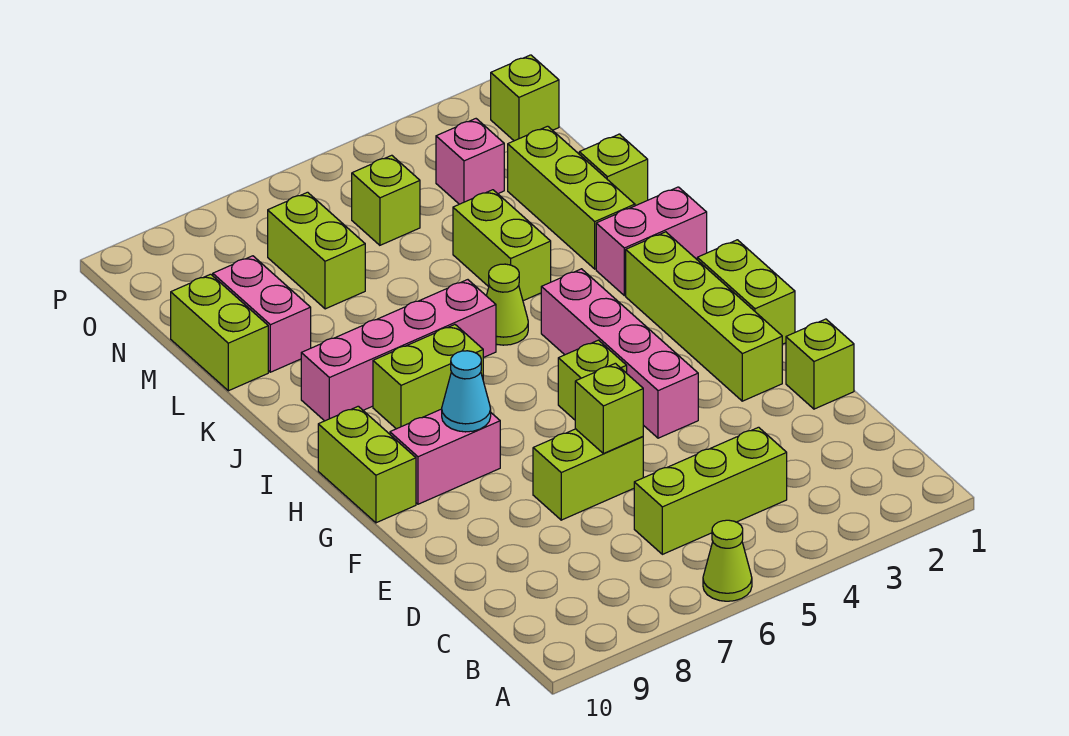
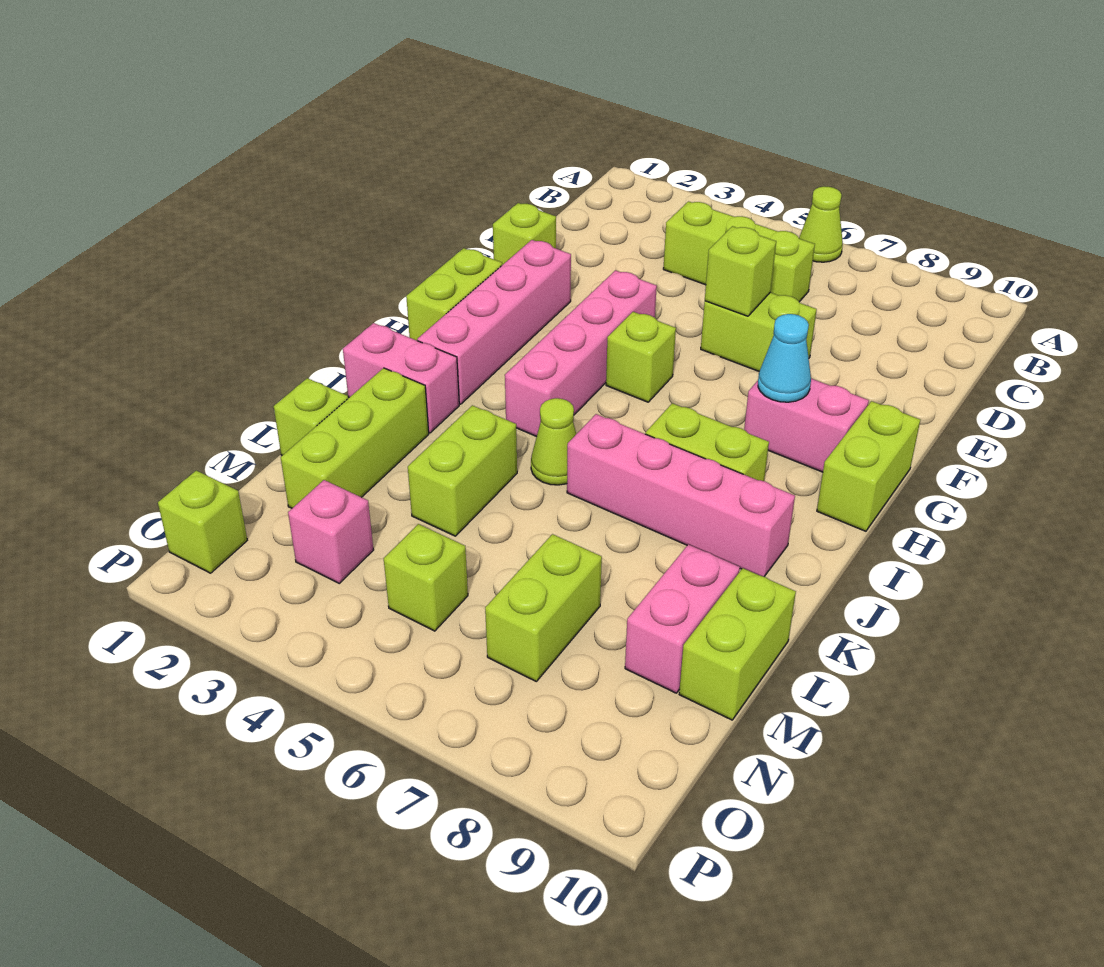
lime 1x4 brick [626,232,782,401] -> pink 1x4 brick [417,240,571,404]

